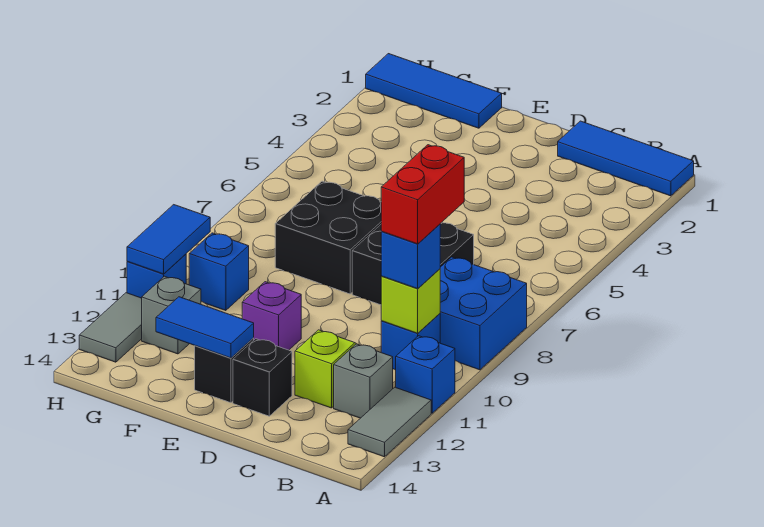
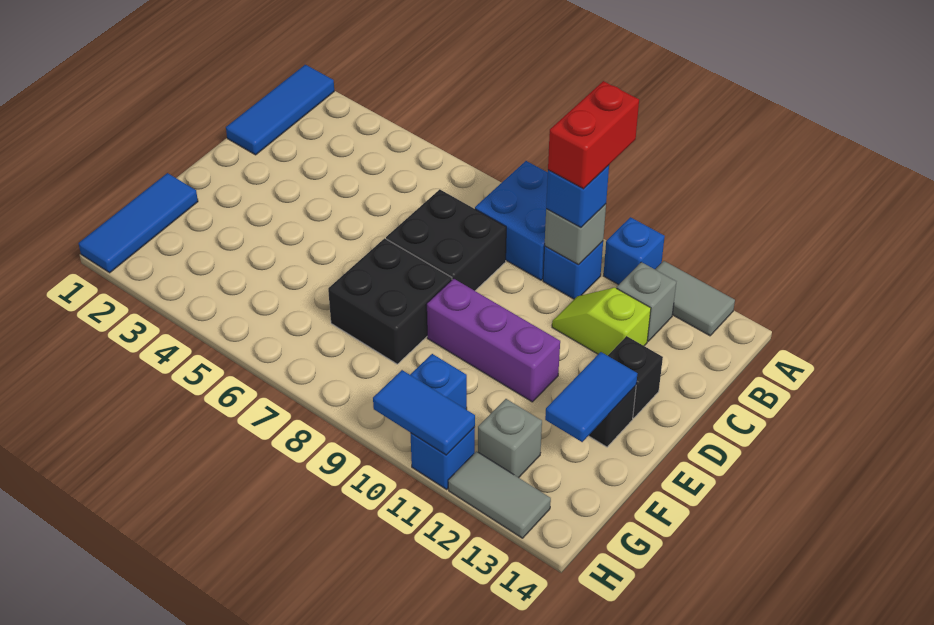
red 1x2 brick [381,145,464,244] -> red 1x2 brick turned to [548,81,639,189]
lime 1x1 brick [381,269,440,333] -> grey 1x1 brick [545,204,606,265]
purple 1x1 brick [242,282,301,350] -> purple 1x3 brick [427,279,560,402]

